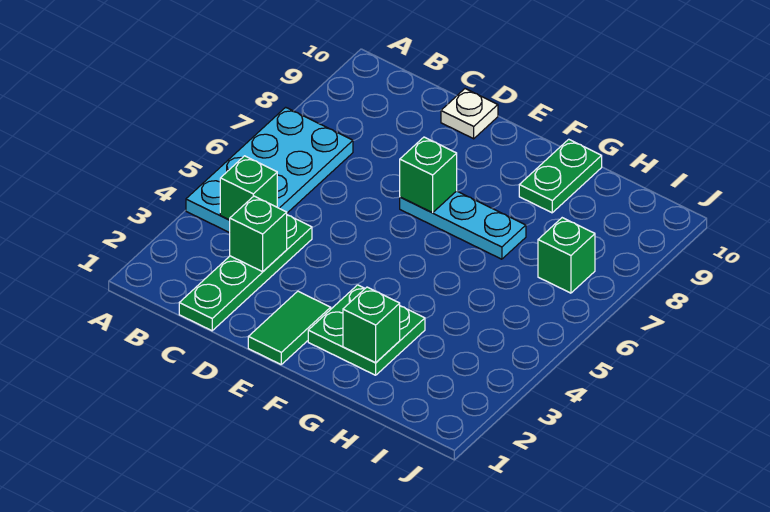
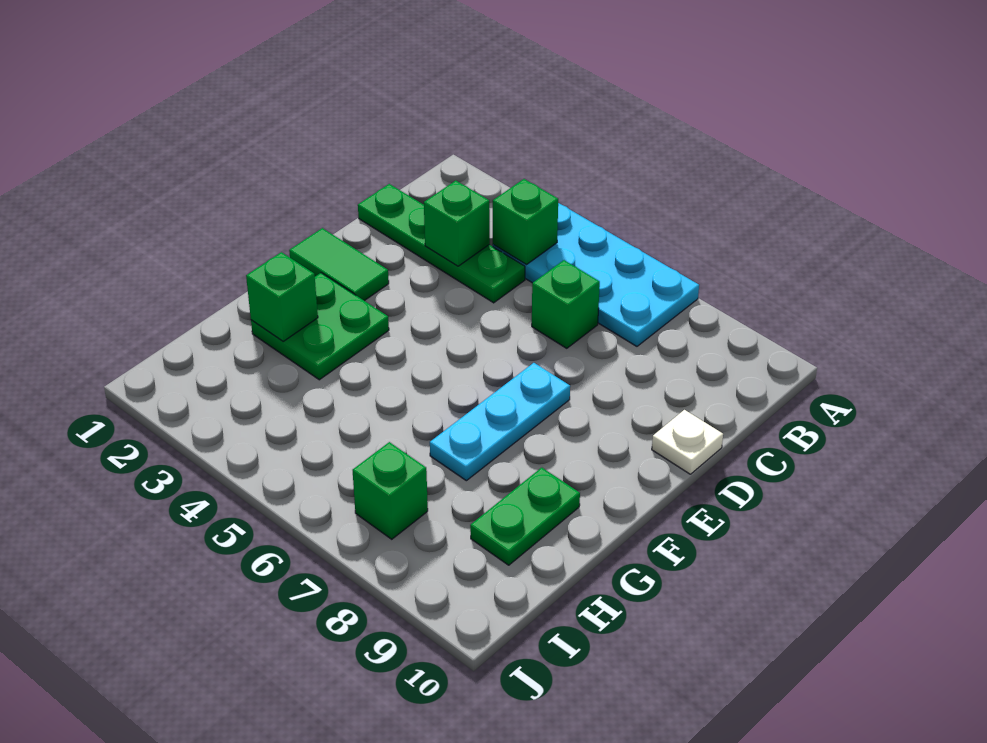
green 1x1 brick [400,137,457,213] -> green 1x1 brick moved to [532,260,600,348]
green 1x2 plate [519,139,602,213] -> green 1x2 plate turned to [470,468,580,565]

